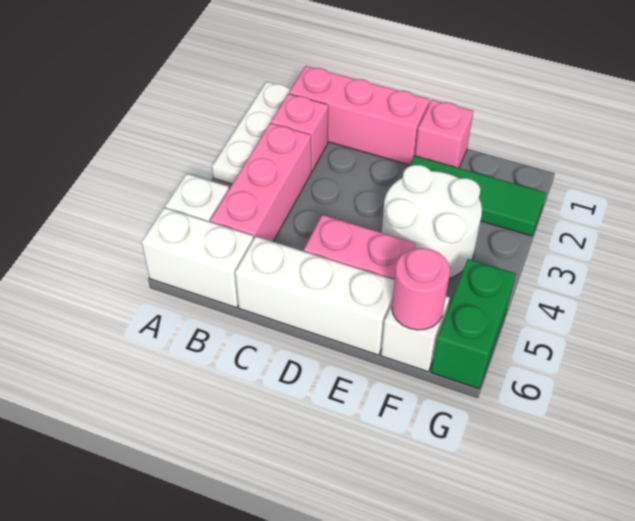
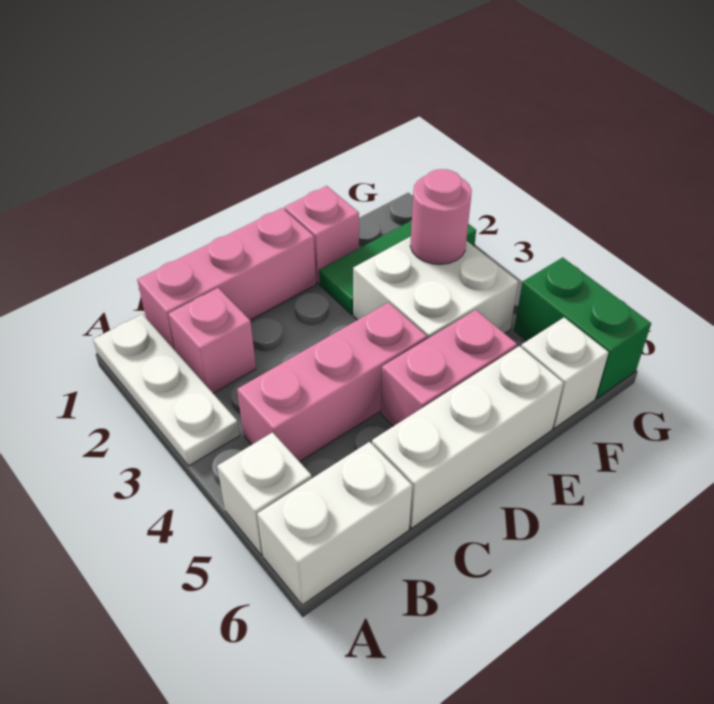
pink 1x3 brick [210,123,311,242] -> pink 1x3 brick turned to [237,302,427,462]
white 2x2 round brick [382,165,482,278] -> white 2x2 brick [353,237,518,339]
pink 1x1 round brick [392,248,450,330] -> pink 1x1 round brick moved to [410,169,472,264]

